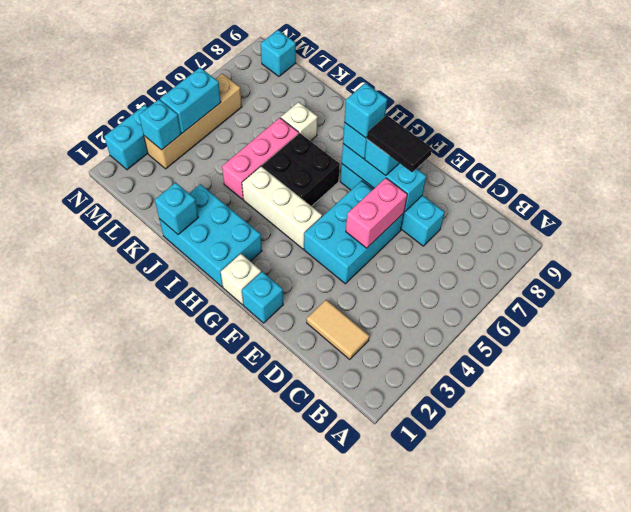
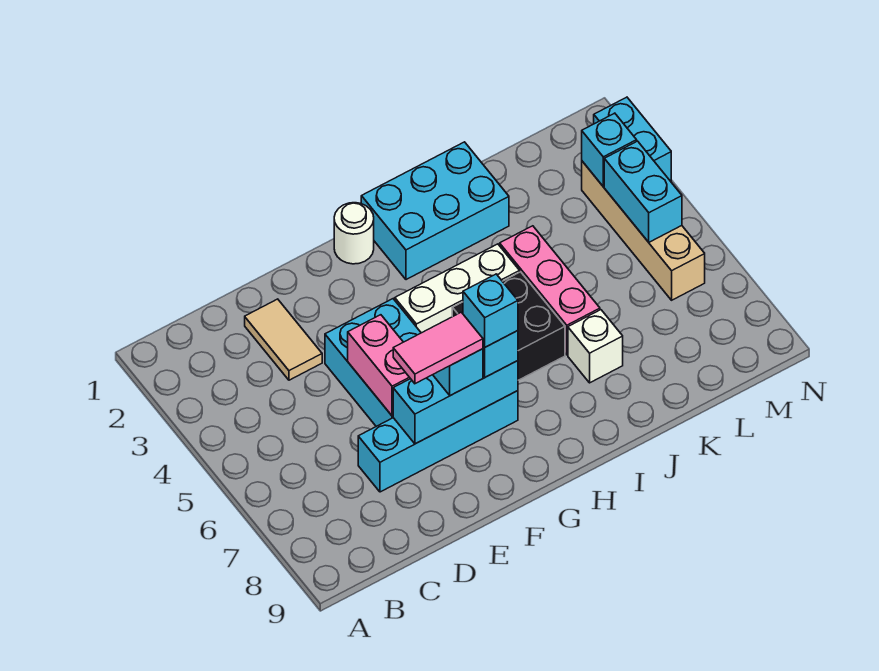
tan 1x2 tile [307,300,369,359] -> tan 1x2 tile turned to [245,299,322,380]
black 1x2 tile [367,115,432,172] -> pink 1x2 tile [393,312,483,384]
cyan 1x1 brick [242,272,283,323] -> none
white 1x1 brick [221,254,261,305] -> white 1x1 round brick [334,203,374,264]
cyan 1x1 brick [155,182,199,235] -> none
cyan 1x1 brick [261,30,296,76] -> none

